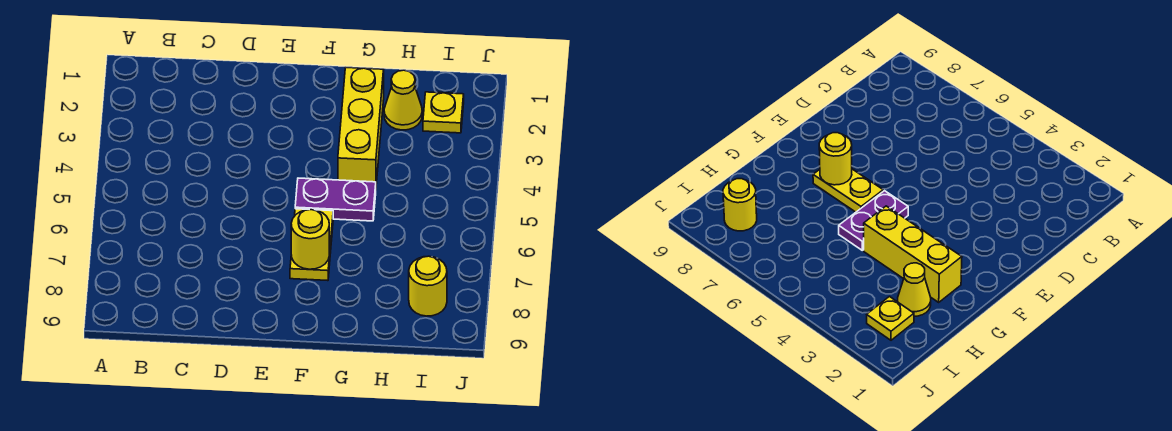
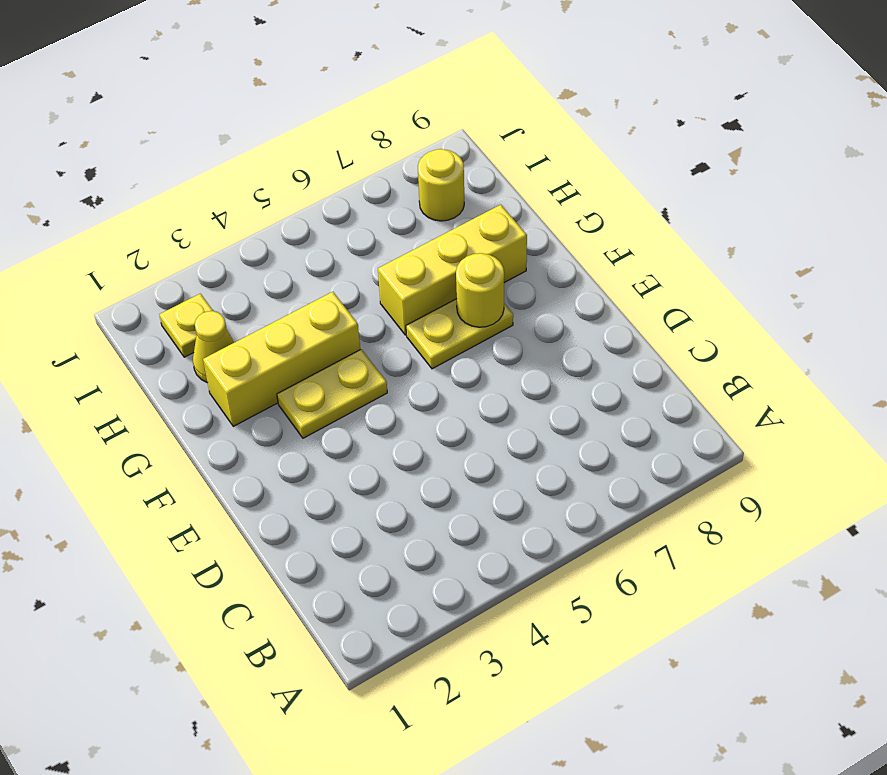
none -> yellow 1x2 plate [277,349,387,438]
purple 1x2 plate [295,178,376,221] -> none
none -> yellow 1x3 brick [378,205,527,335]

